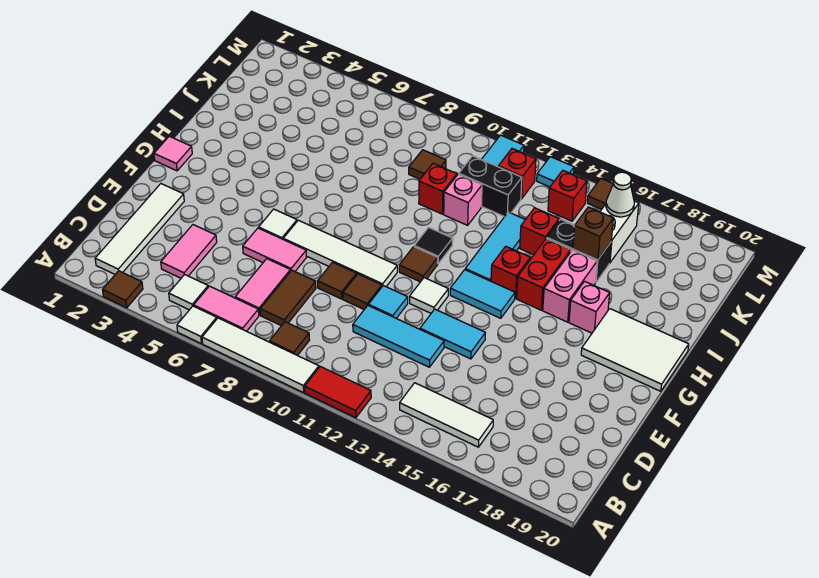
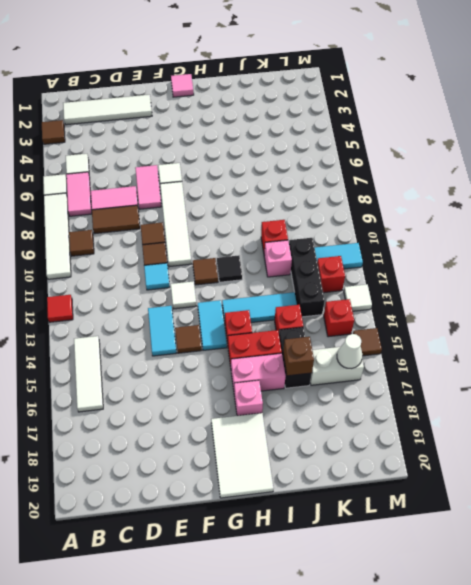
red 1x2 tile [305,367,371,418] -> red 1x1 tile [47,295,73,322]
pink 1x2 tile [161,225,217,278] -> none
cyan 1x3 tile [353,306,444,367] -> none
brown 1x1 tile [409,150,446,179] -> brown 1x1 tile moved to [175,325,202,353]
black 1x2 brick [459,156,522,217] -> black 1x3 brick [289,238,325,317]
cyan 1x1 tile [537,157,574,187] -> white 1x1 tile [344,284,372,311]

